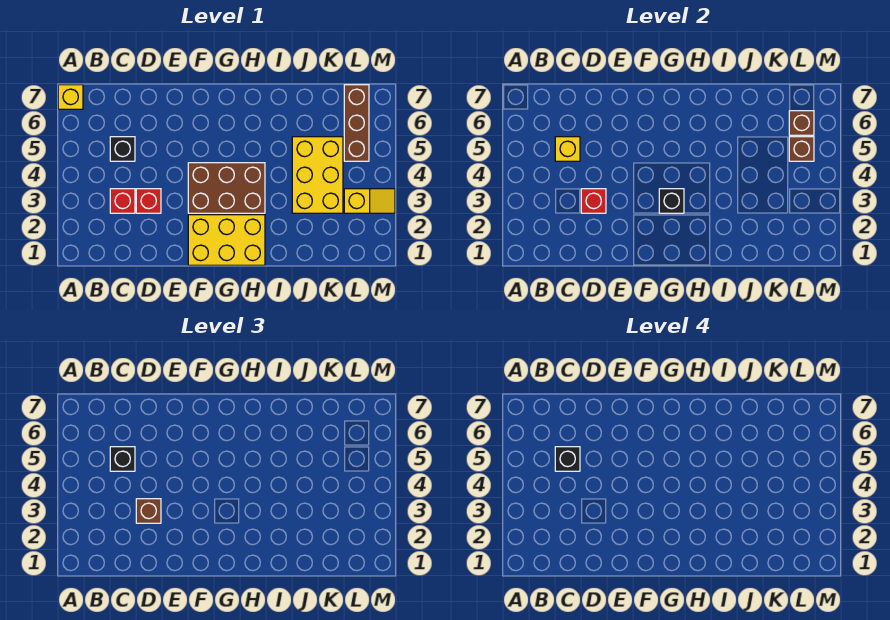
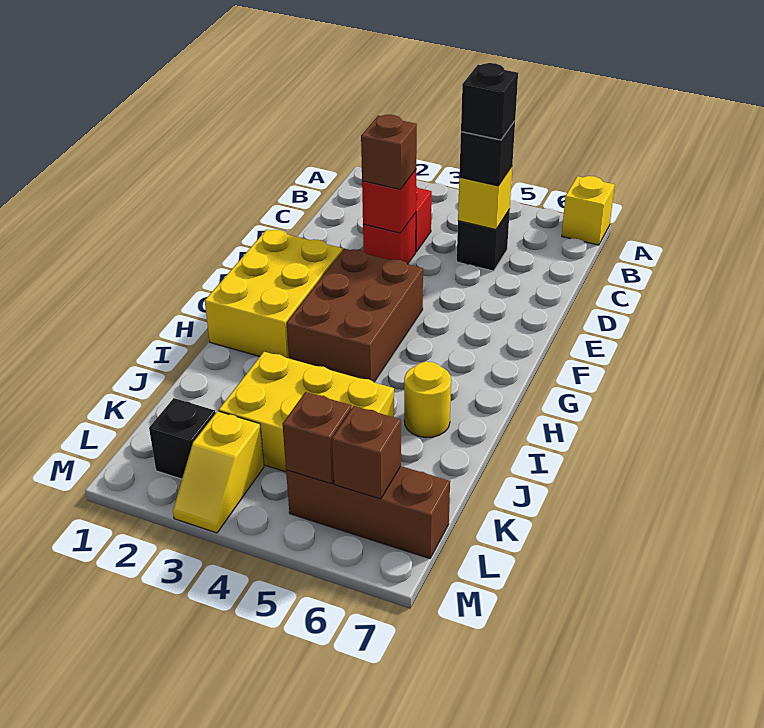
black 1x1 brick [659,189,684,213] -> black 1x1 brick moved to [149,398,216,479]
none -> yellow 1x1 round brick [404,362,451,438]

